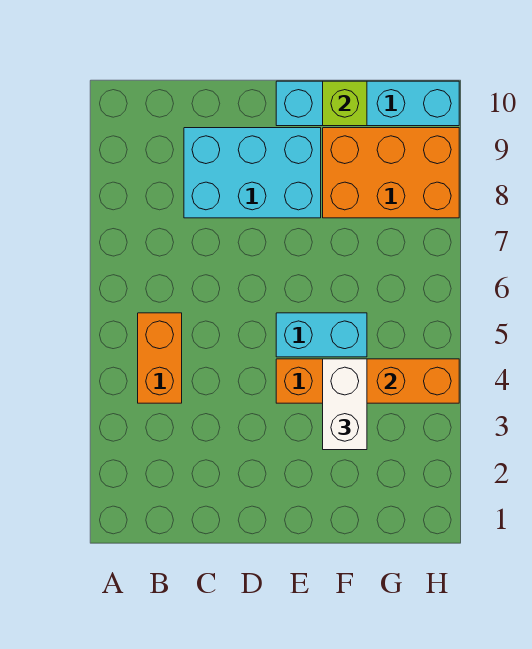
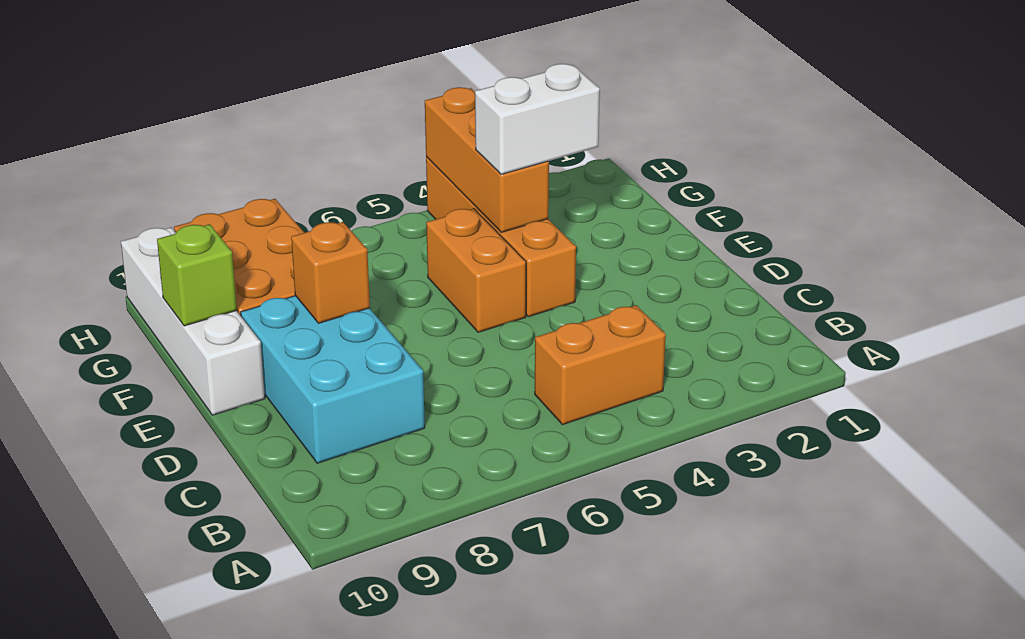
cyan 1x2 brick [276,313,367,357] -> orange 1x2 brick [426,208,526,332]
none -> orange 1x1 brick [291,222,370,323]
cyan 1x4 brick [276,81,459,126] -> white 1x4 brick [121,227,265,415]

